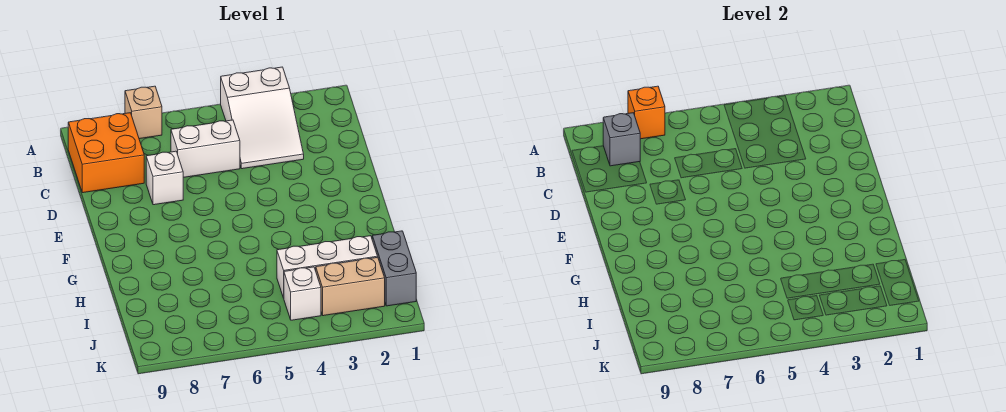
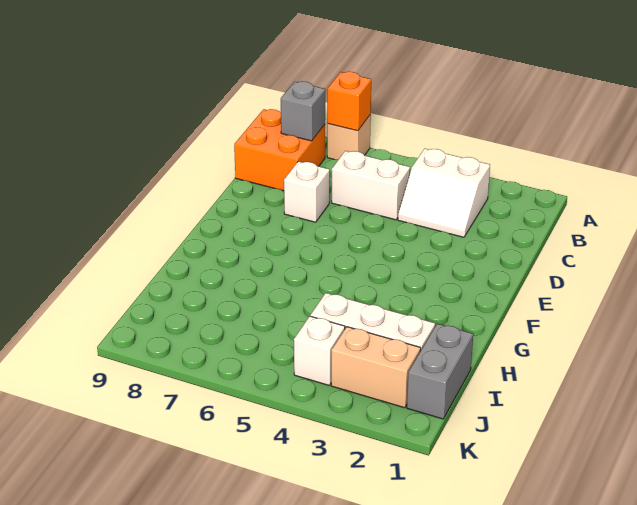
white 2x3 slope [221,67,304,169] -> white 2x2 slope [398,149,490,237]

